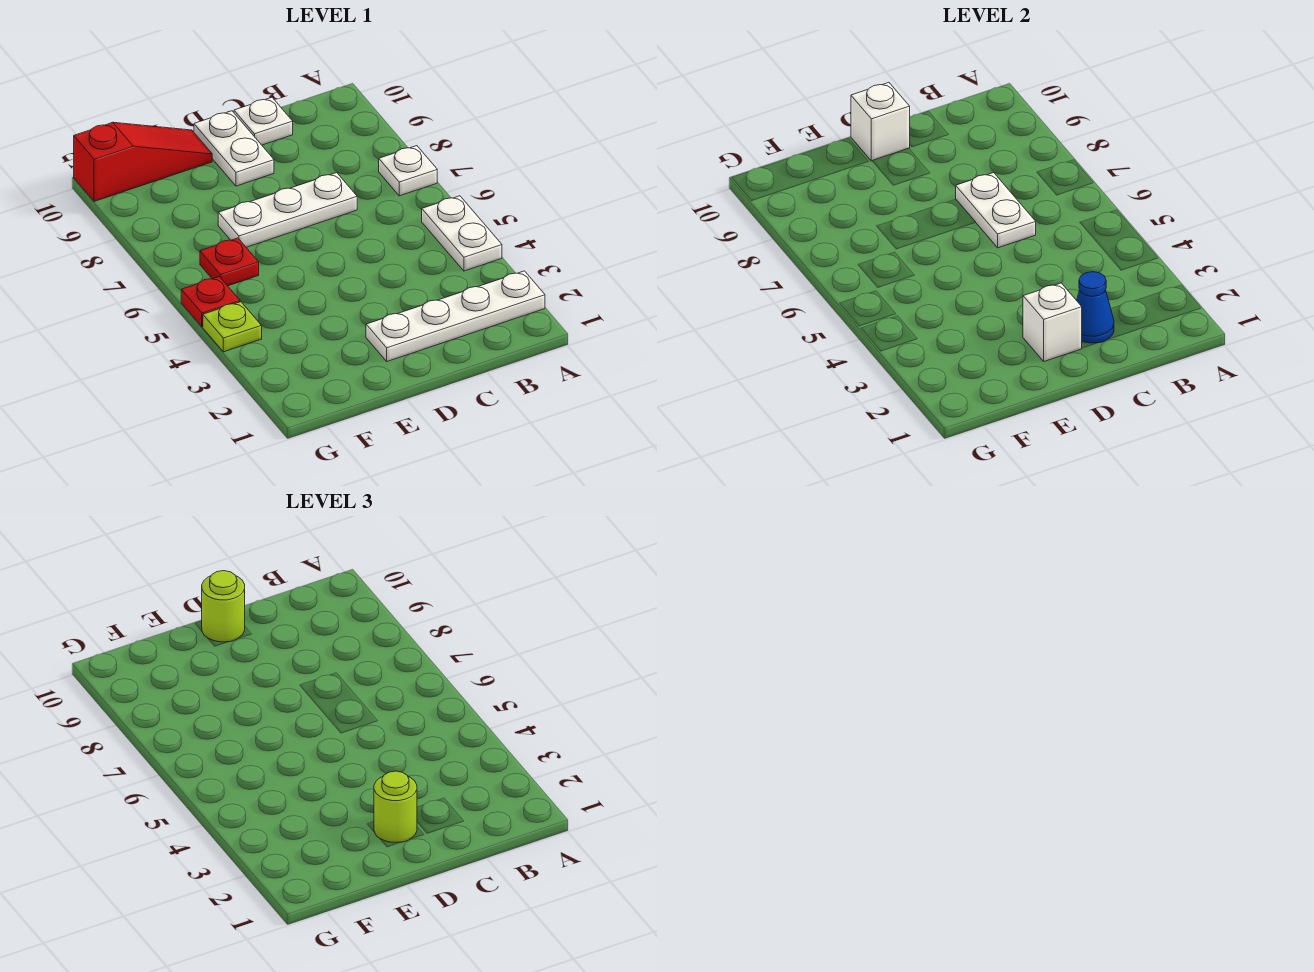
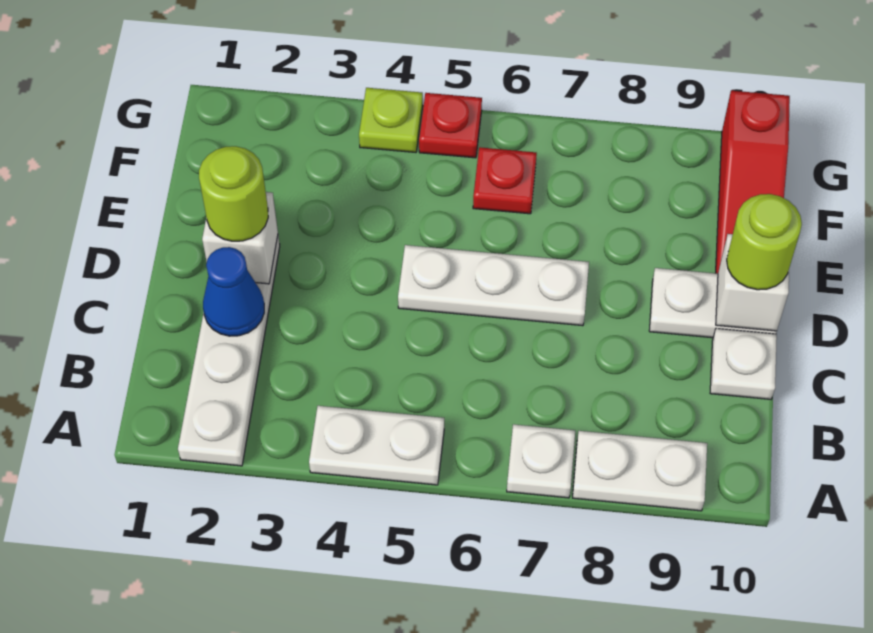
white 1x2 plate [956,173,1036,248] -> white 1x2 plate moved to [573,431,707,511]
white 1x3 plate [218,173,357,247] -> white 1x3 plate turned to [398,245,589,326]

